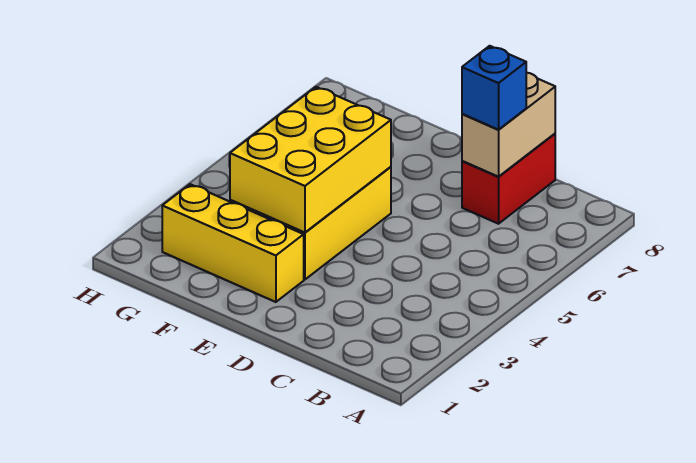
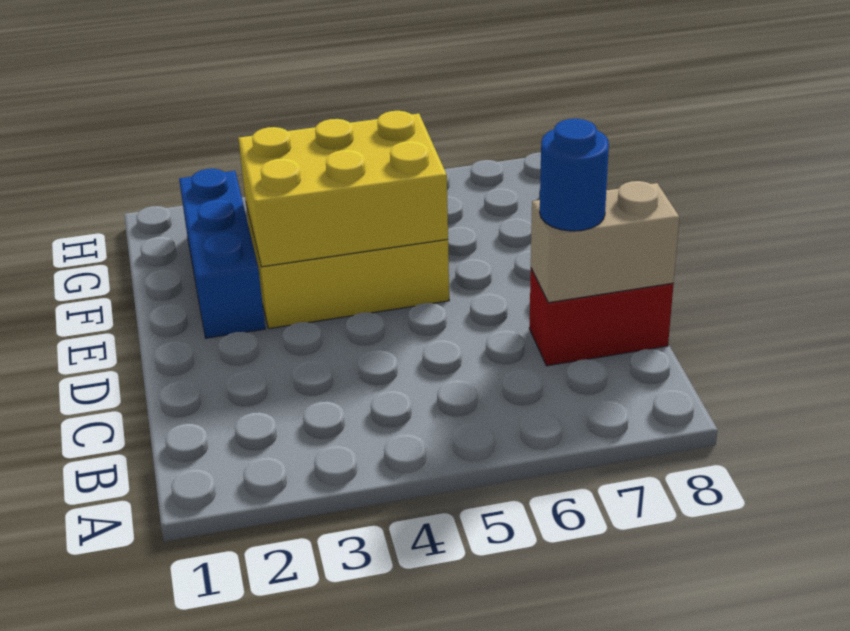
blue 1x1 brick [462,46,526,130] -> blue 1x1 round brick [540,119,609,231]
yellow 1x3 brick [162,184,304,302] -> blue 1x3 brick [179,169,265,338]

